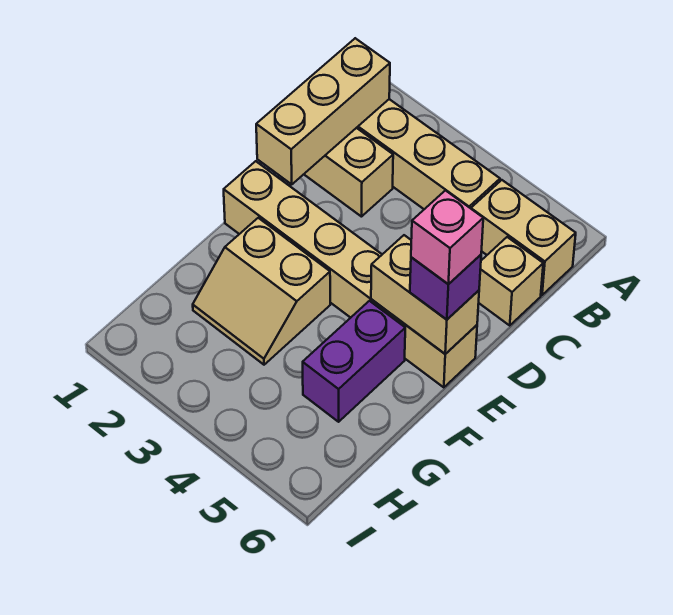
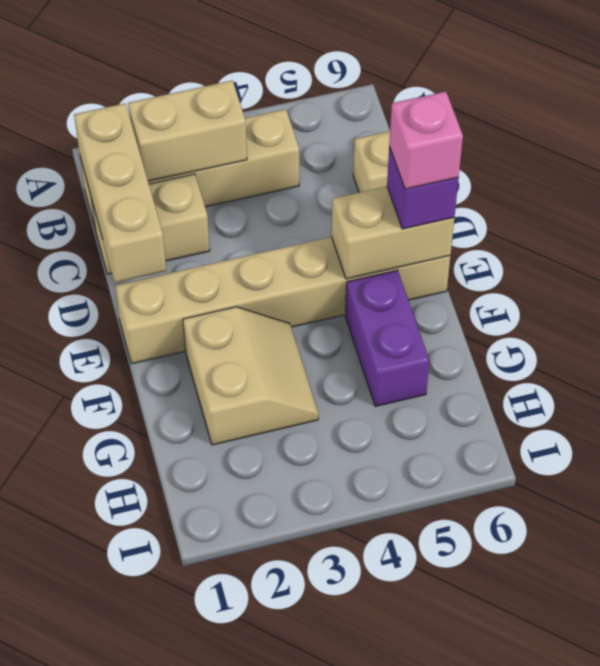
tan 1x2 brick [471,180,576,295] -> tan 1x2 brick moved to [128,81,247,181]
tan 2x2 slope [193,218,330,365] -> tan 2x2 slope turned to [183,307,319,445]

